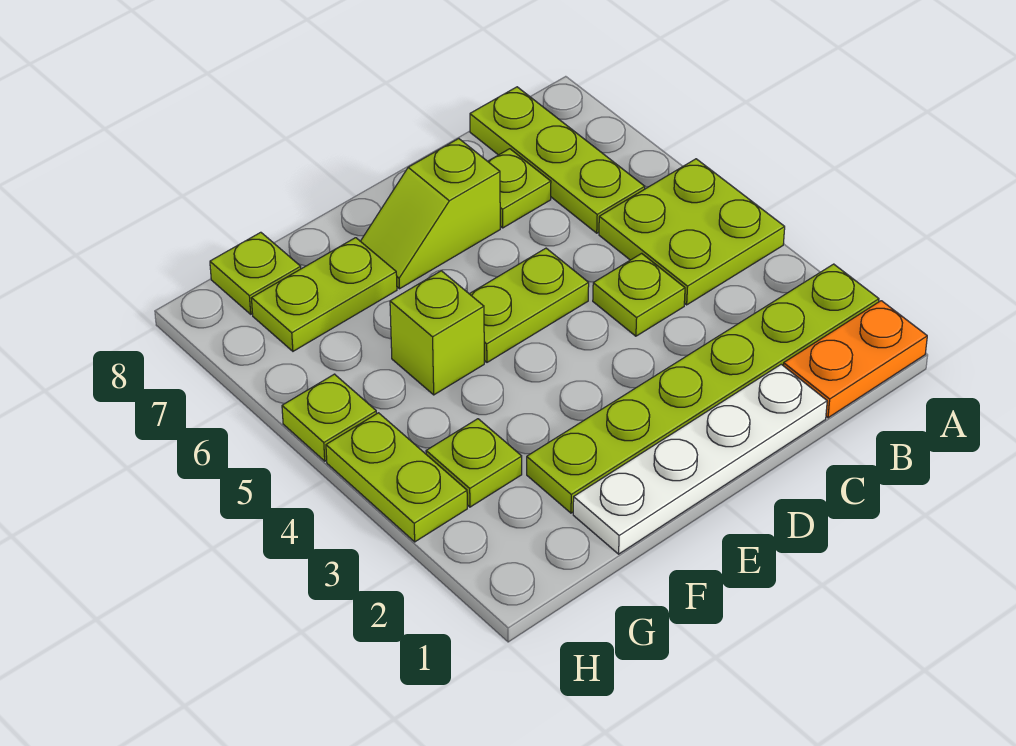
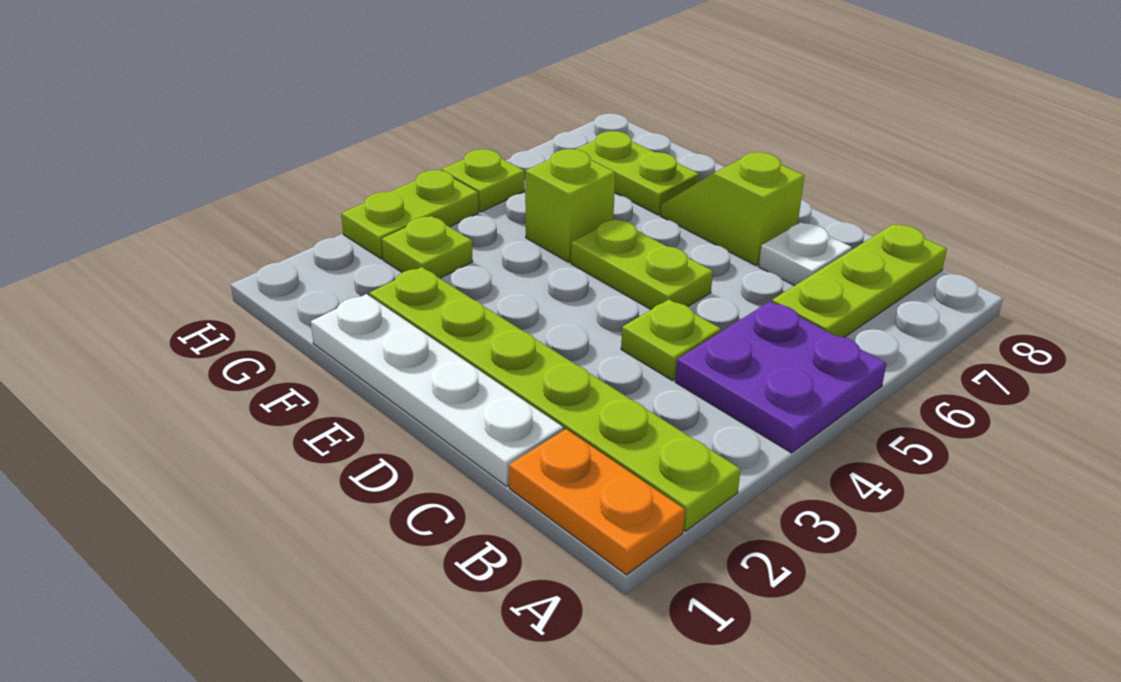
lime 2x2 plate [599,159,785,305] -> purple 2x2 plate [675,301,887,453]
lime 1x1 plate [488,149,551,228] -> white 1x1 plate [759,222,852,286]
lime 1x1 plate [210,232,301,314] -> none

